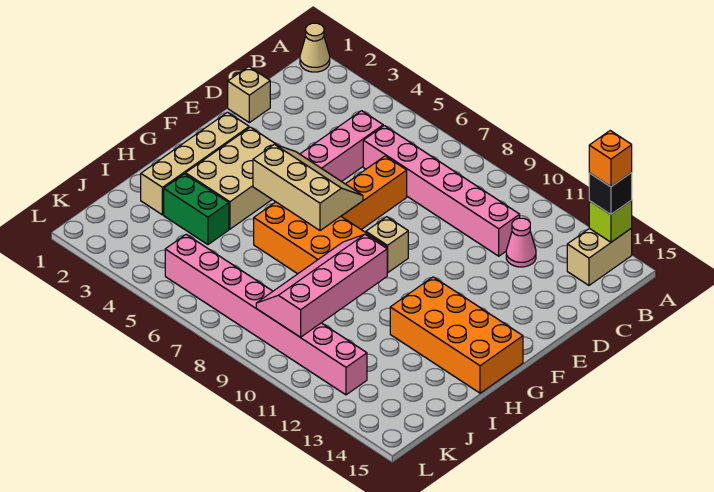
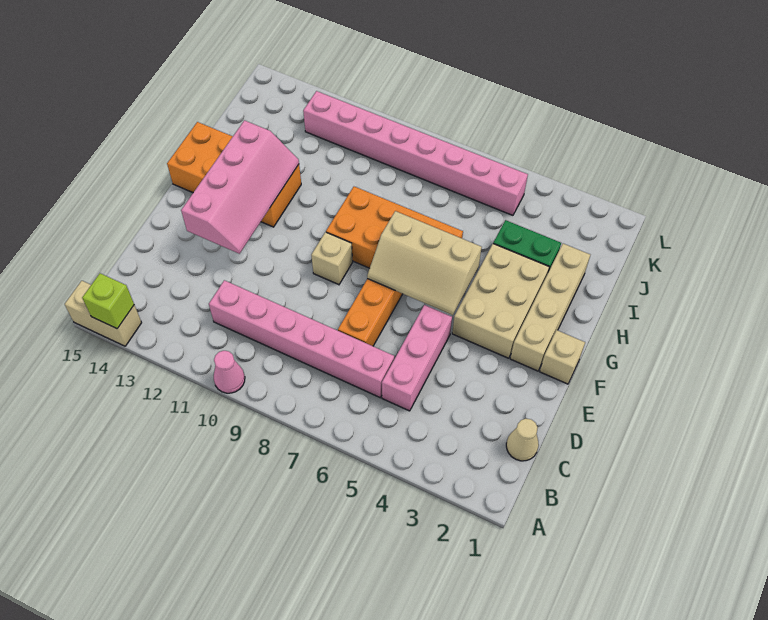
tan 1x1 cone [300,23,330,72] -> tan 1x1 cone moved to [506,419,539,461]
tan 1x2 brick [567,228,632,285] -> tan 1x2 brick turned to [65,281,142,346]
black 1x1 brick [589,173,632,214] -> none
orange 1x1 brick [589,131,632,187] -> none
pink 1x1 cone [506,218,536,267] -> pink 1x1 cone moved to [214,351,245,393]
tan 1x1 brick [228,67,270,123] -> tan 1x1 brick moved to [540,330,585,384]
pink 2x4 slope [256,235,387,337] -> pink 2x4 slope moved to [181,120,299,254]

